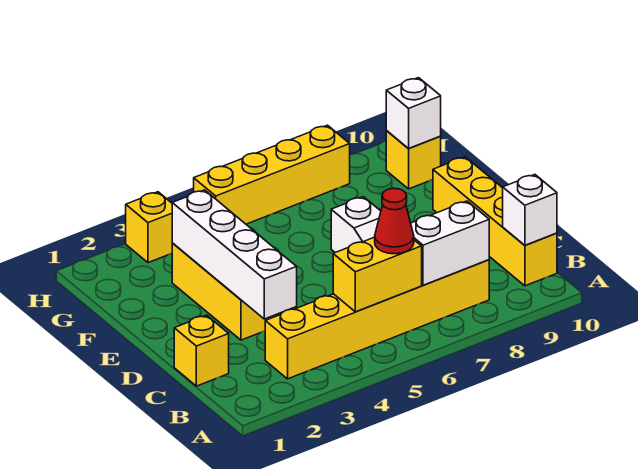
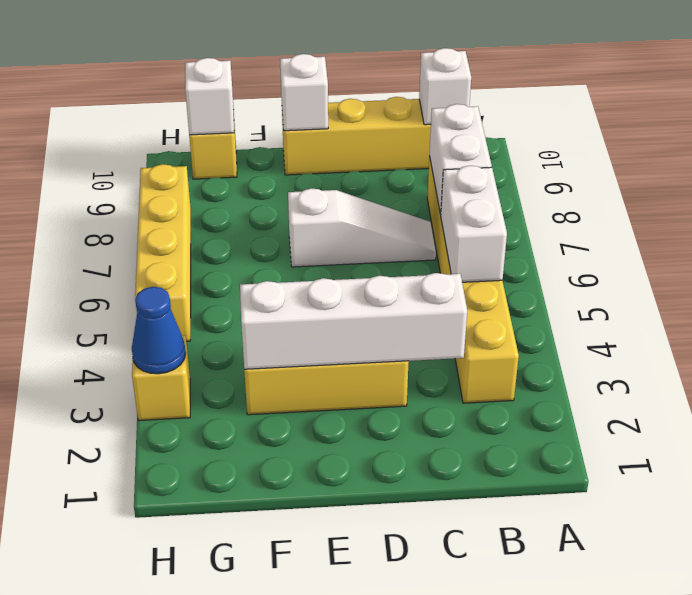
yellow 1x2 brick [333,237,422,312] -> white 1x2 brick [441,166,507,282]
red 1x1 cone [375,188,414,254] -> none
yellow 1x1 brick [174,315,229,386] -> none
none -> white 1x1 brick [280,54,328,131]
none -> blue 1x1 cone [132,287,186,374]

